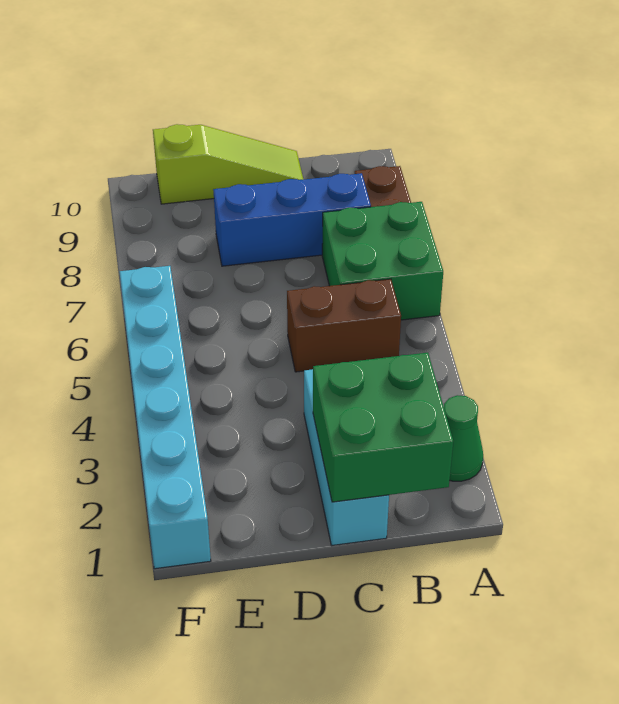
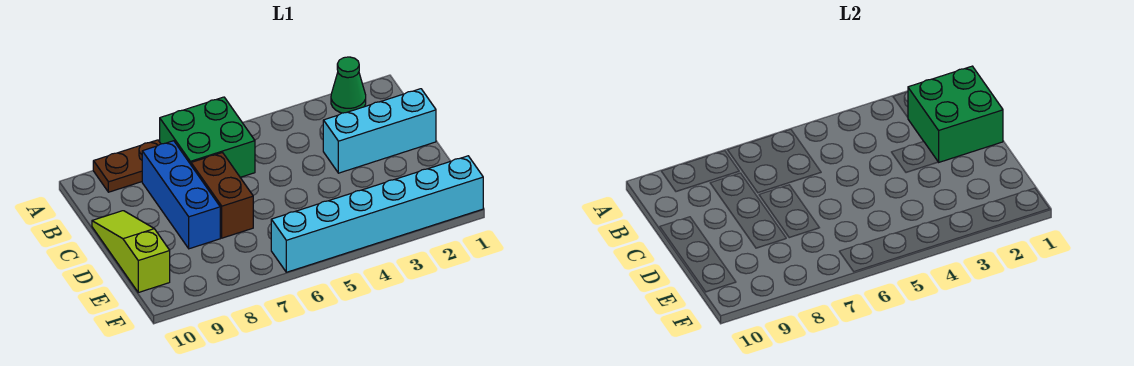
brown 1x2 brick [287,279,401,372] -> brown 1x2 brick moved to [191,153,253,238]

